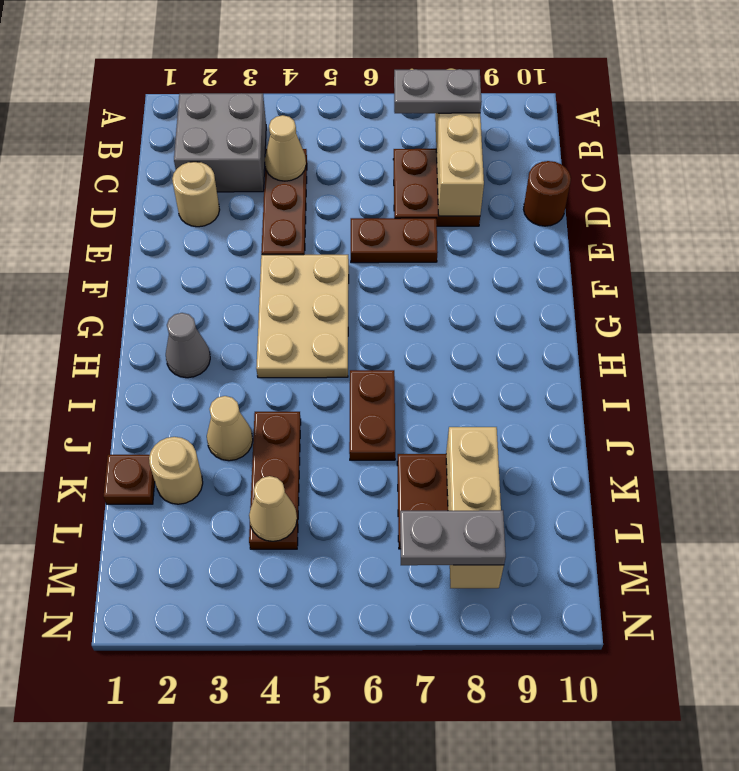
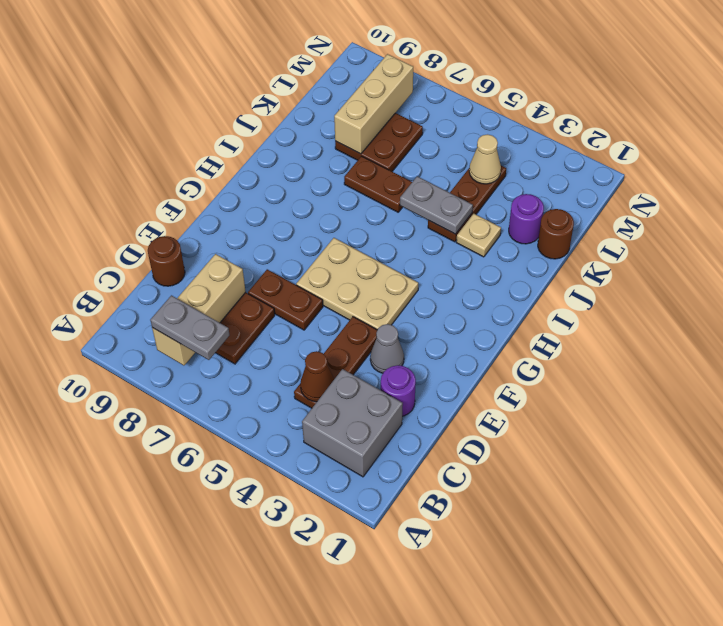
tan 1x1 cone [265,115,306,181] -> brown 1x1 cone [300,351,334,402]
tan 1x1 round brick [172,162,220,227] -> purple 1x1 round brick [381,365,416,416]
tan 2x3 plate [256,255,349,378] -> tan 2x3 plate turned to [296,238,418,330]
grey 1x1 cone [166,313,210,378] -> grey 1x1 cone moved to [370,324,404,373]
brown 1x2 plate [349,370,395,460] -> brown 1x2 plate turned to [344,156,412,212]
tan 1x1 cone [207,396,253,461] -> tan 1x1 plate [456,214,501,257]
brown 1x1 plate [104,455,155,504] -> brown 1x1 round brick [538,209,574,259]
tan 1x1 round brick [149,437,203,504] -> purple 1x1 round brick [509,194,544,244]
grey 1x2 plate [400,510,506,565] -> grey 1x2 plate moved to [400,176,473,234]

